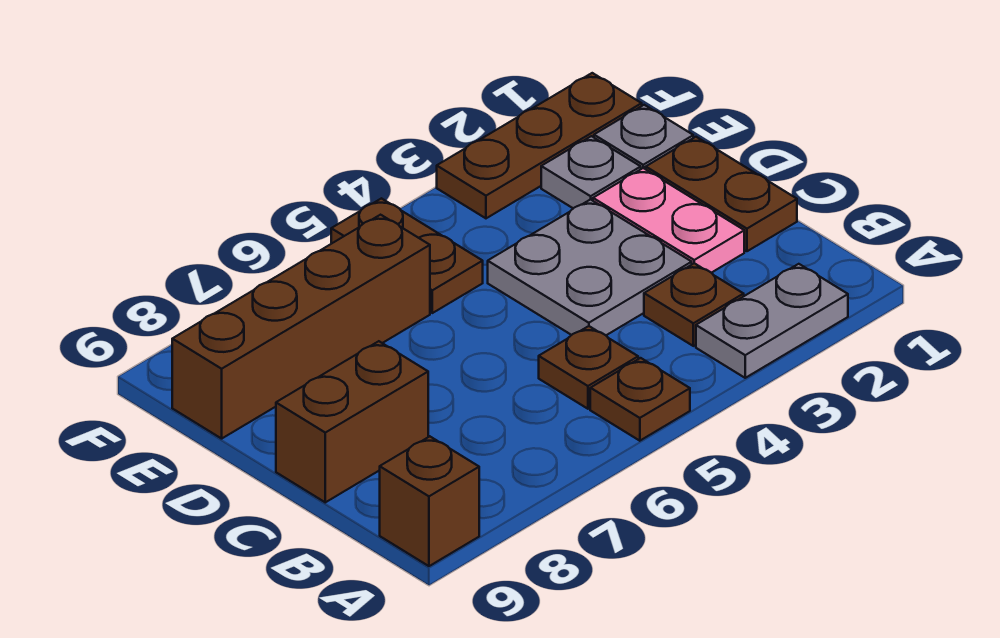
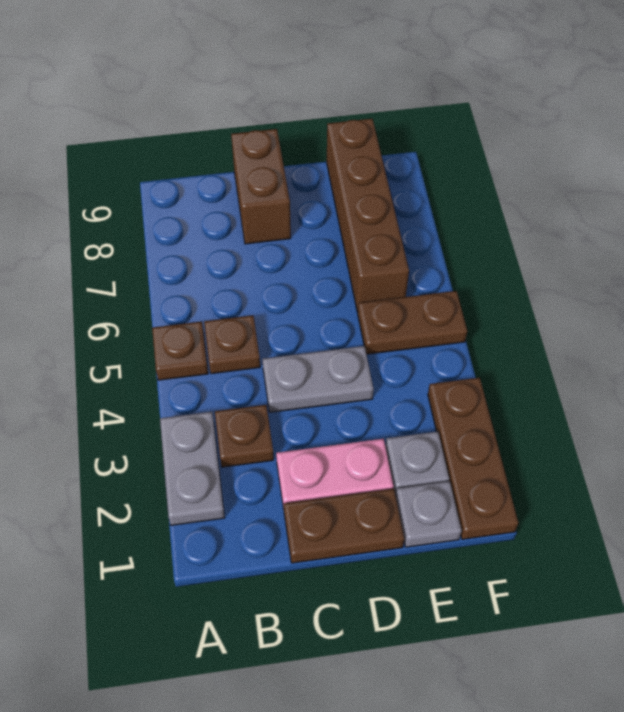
brown 1x1 brick [380,436,479,566] -> none
grey 2x2 plate [488,199,692,335] -> grey 1x2 plate [262,346,373,412]

